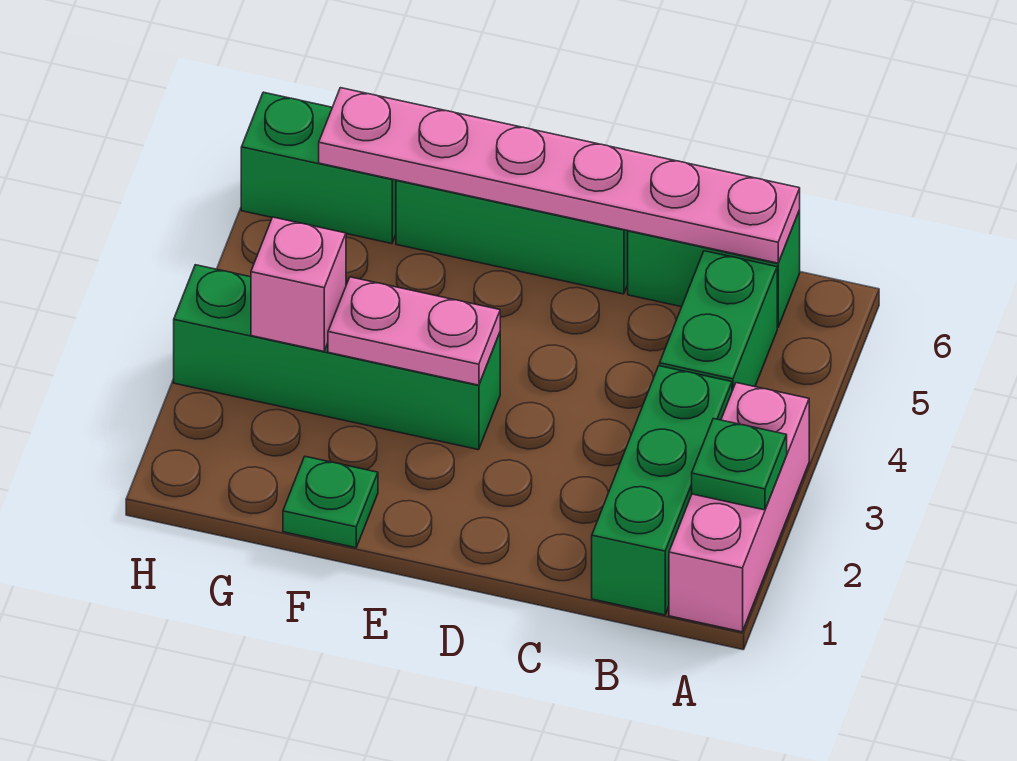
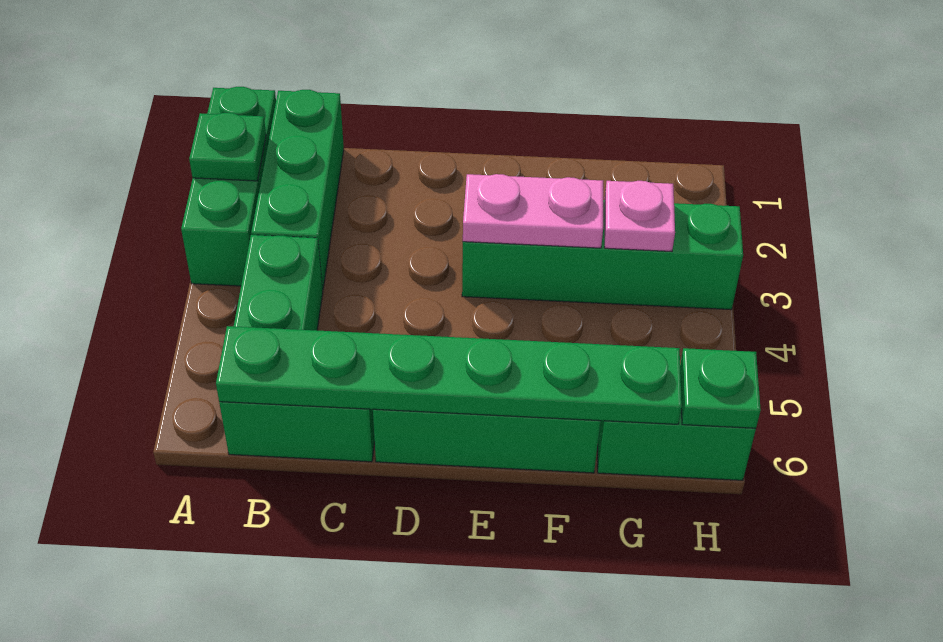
pink 1x3 brick [669,383,809,632] -> green 1x3 brick [181,87,276,286]
pink 1x6 plate [319,88,800,263] -> green 1x6 plate [216,326,682,424]
green 1x1 plate [283,457,378,548] -> green 1x1 plate moved to [680,348,761,428]
pink 1x1 brick [251,217,346,351] -> pink 1x1 plate [605,181,675,251]

